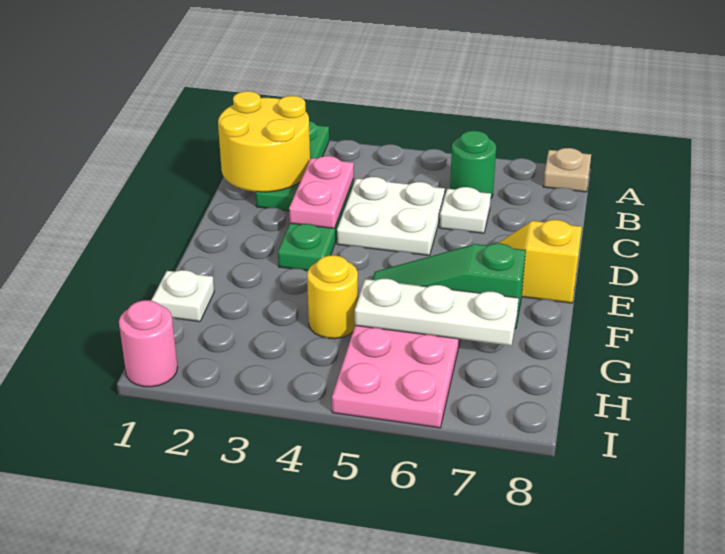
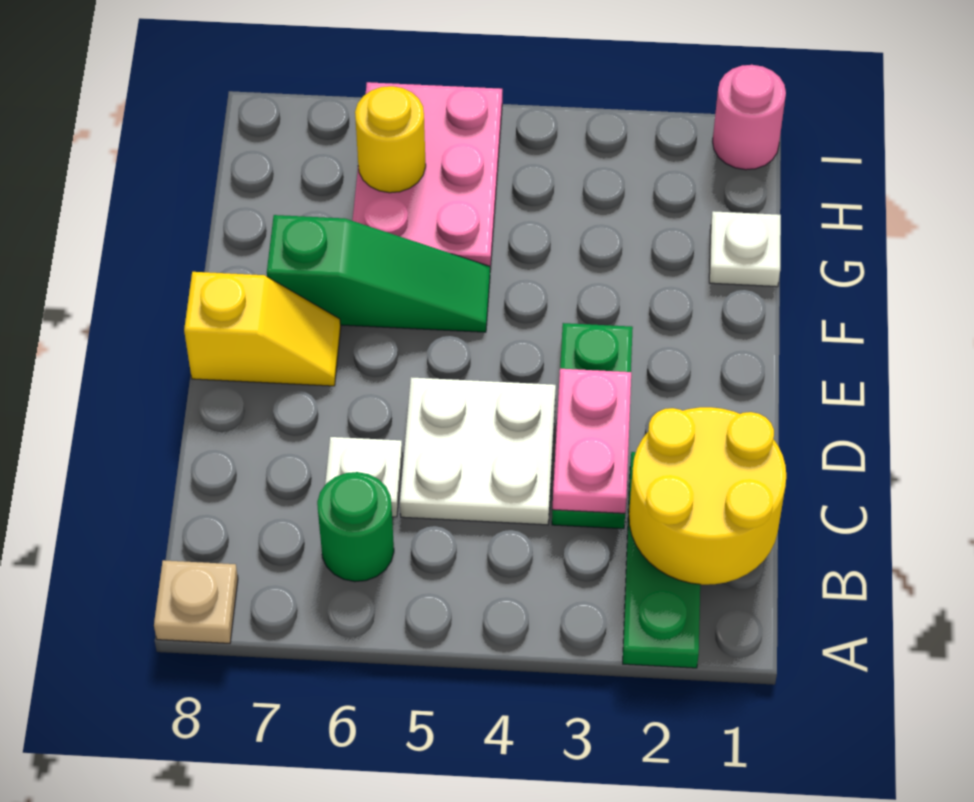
yellow 1x1 round brick [307,255,358,339] -> yellow 1x1 round brick moved to [355,86,426,193]
white 1x3 plate [355,279,519,346] -> none

